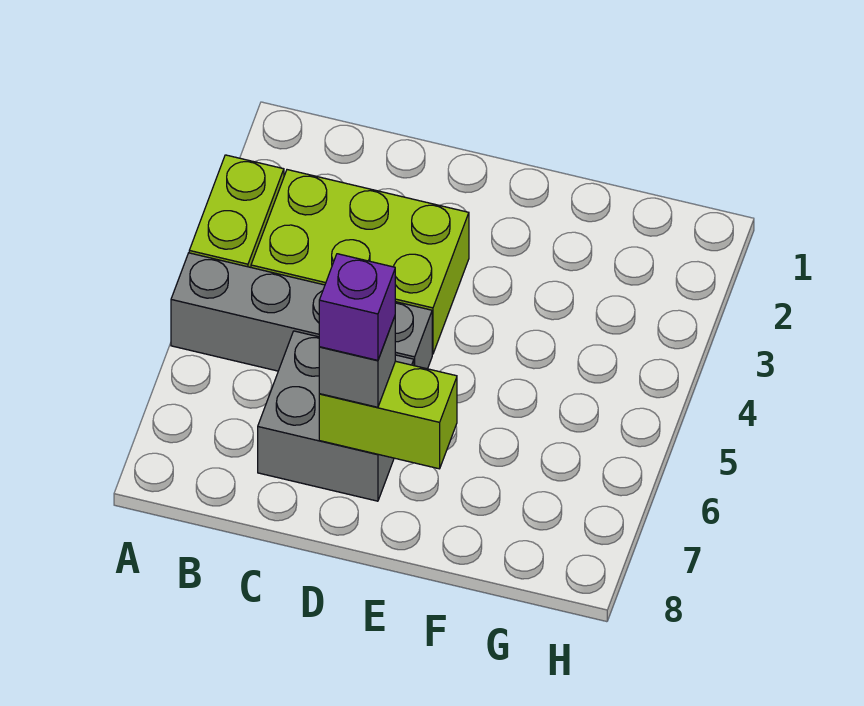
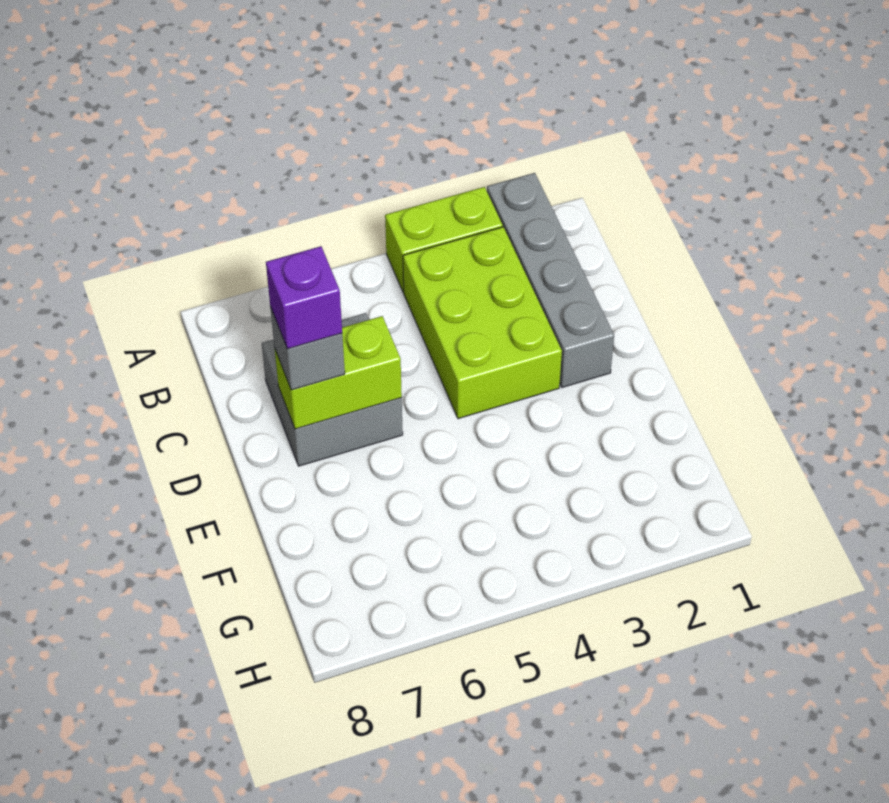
grey 1x4 brick [171,253,432,371] -> grey 1x4 brick moved to [487,173,614,388]
lime 1x2 brick [319,361,457,469] -> lime 1x2 brick turned to [275,316,402,429]

